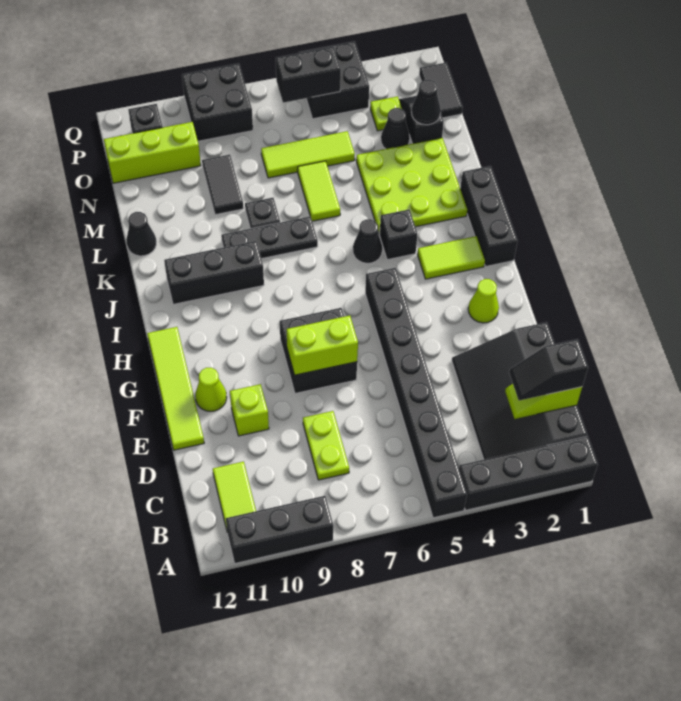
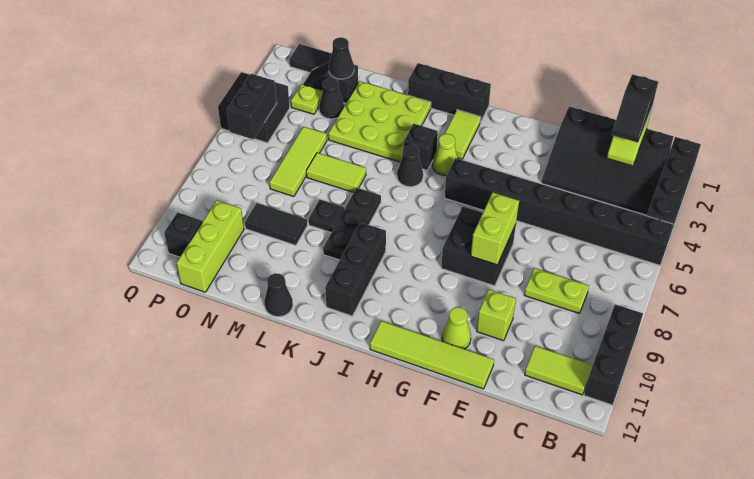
lime 1x1 cone [468,279,499,323] -> lime 1x1 cone moved to [432,134,458,175]
black 2x2 brick [182,63,253,141] -> none

